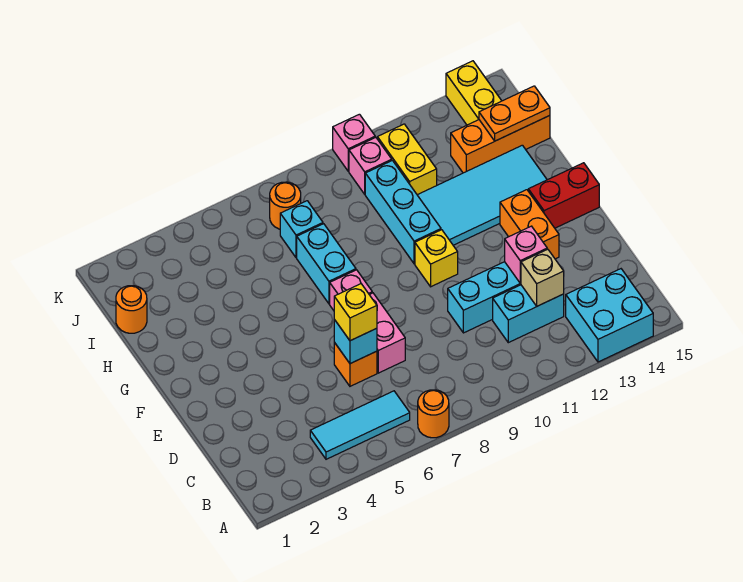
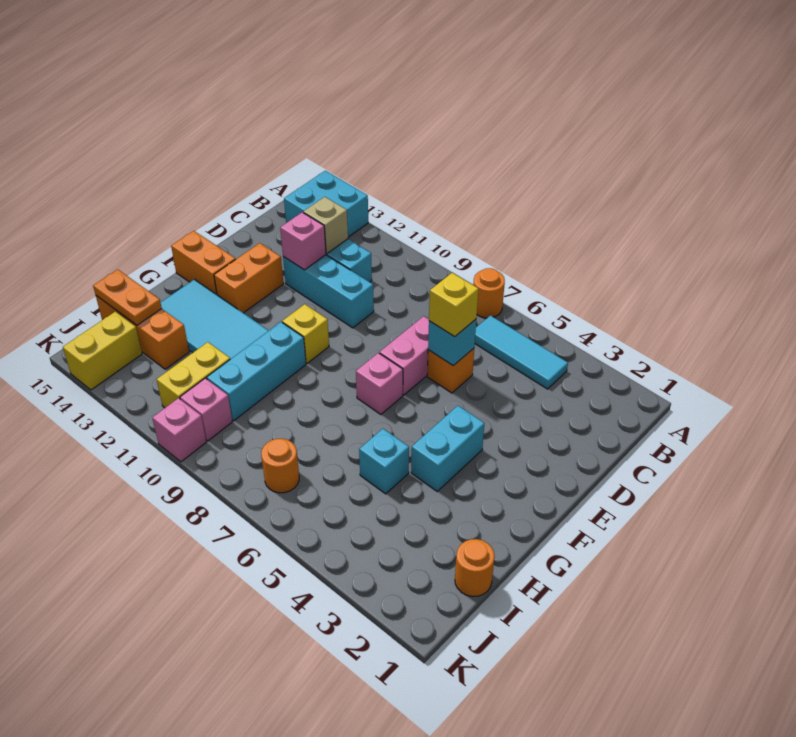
red 1x2 brick [528,163,599,228] -> orange 1x2 brick [171,231,236,295]
cyan 1x2 brick [297,224,356,304] -> cyan 1x2 brick moved to [411,406,485,491]
cyan 1x1 brick [280,201,323,258] -> cyan 1x1 brick moved to [359,429,409,494]

